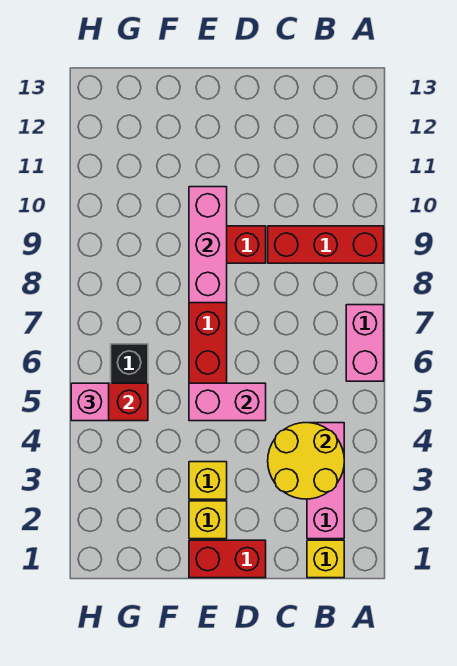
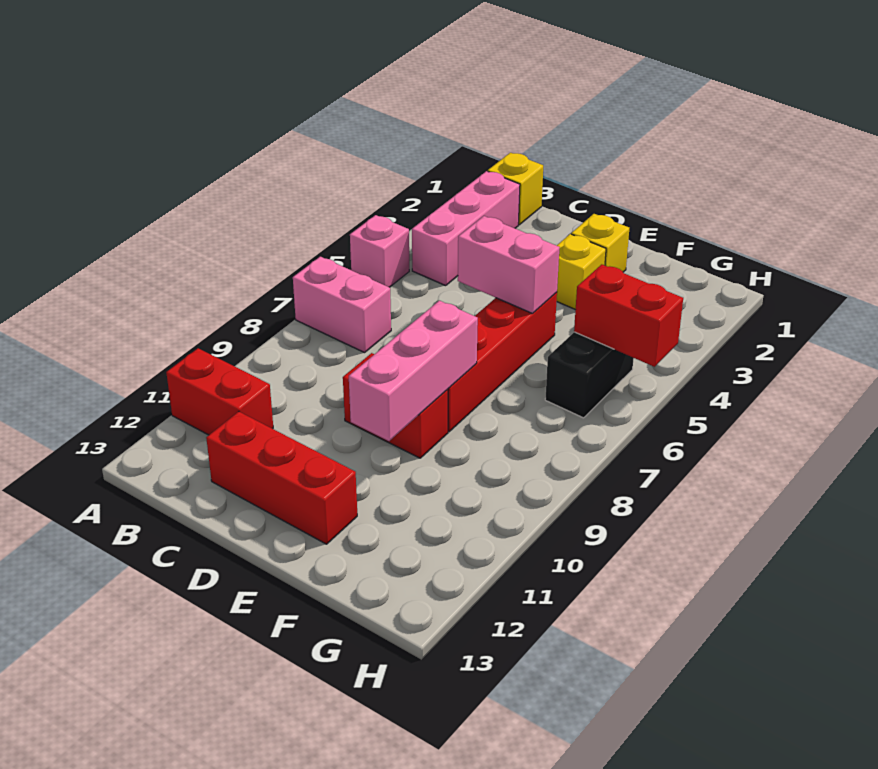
pink 1x2 brick [346,305,384,381] -> pink 1x2 brick turned to [293,257,391,353]
red 1x3 brick [268,226,384,263] -> red 1x3 brick moved to [206,412,357,544]
yellow 2x2 round brick [268,423,344,499] -> none
red 1x2 brick [189,540,266,578] -> red 1x2 brick moved to [166,348,273,435]
pink 1x1 brick [71,383,109,421] -> pink 1x1 brick moved to [350,215,409,287]

